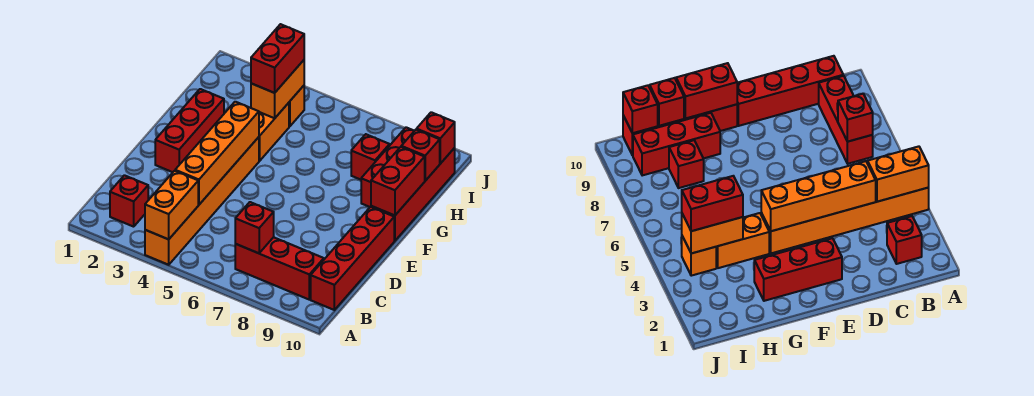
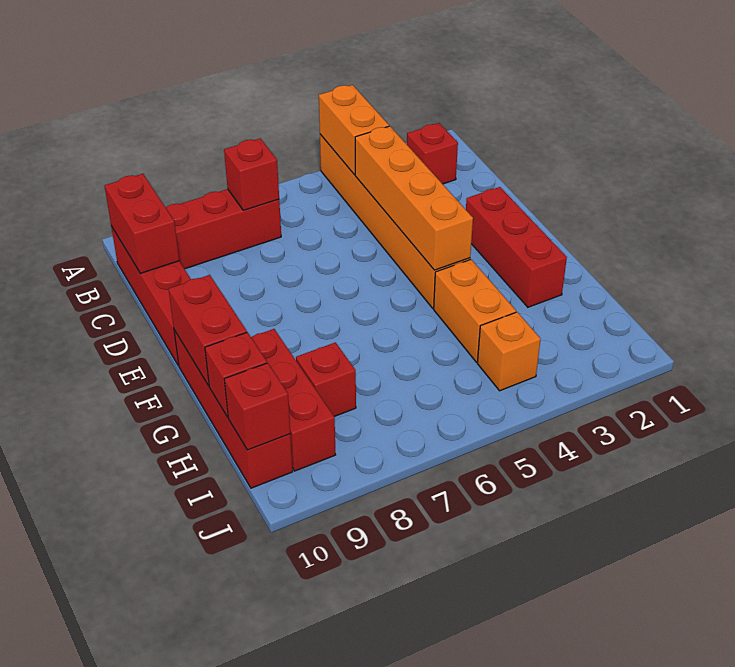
orange 1x2 brick [251,60,304,118] -> none
red 1x2 brick [251,24,304,93] -> red 1x2 brick moved to [105,174,179,273]

